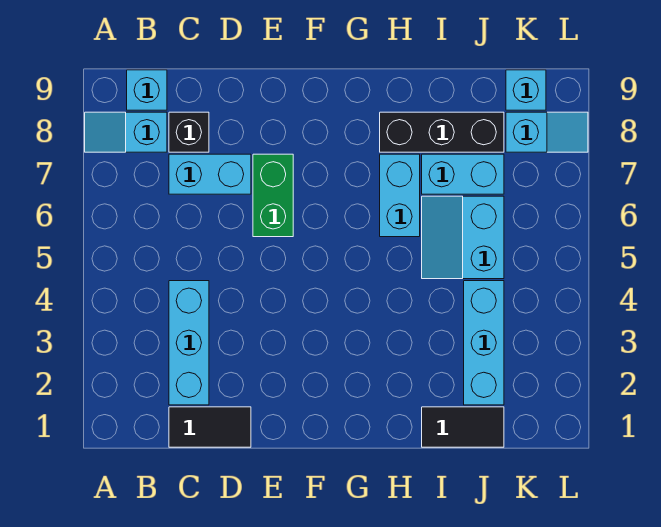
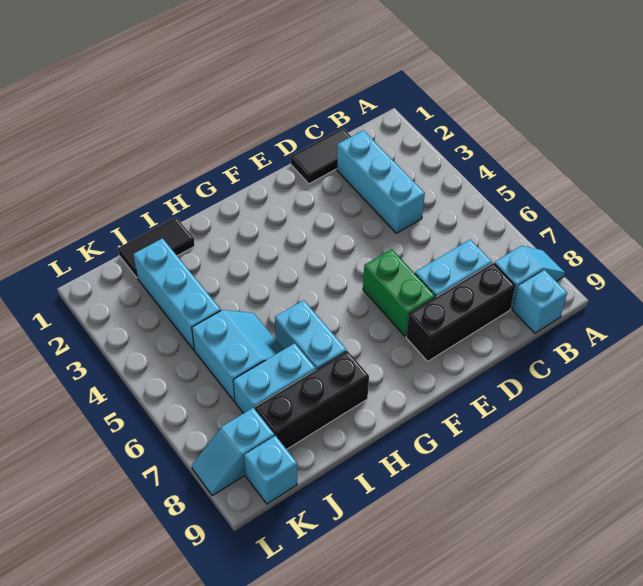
black 1x1 brick [169,112,209,152] -> black 1x3 brick [406,263,515,361]

